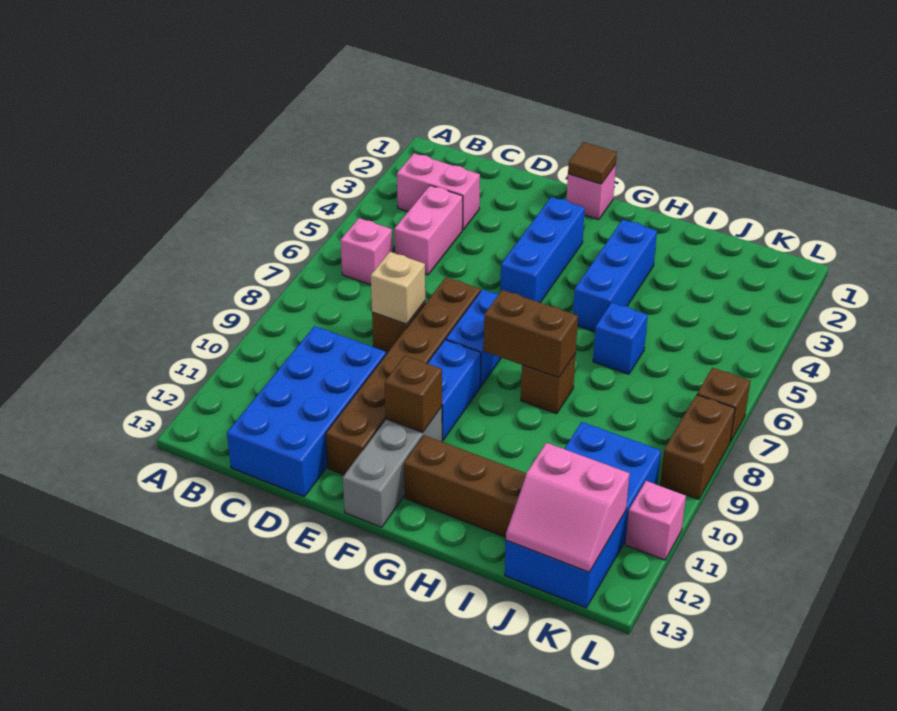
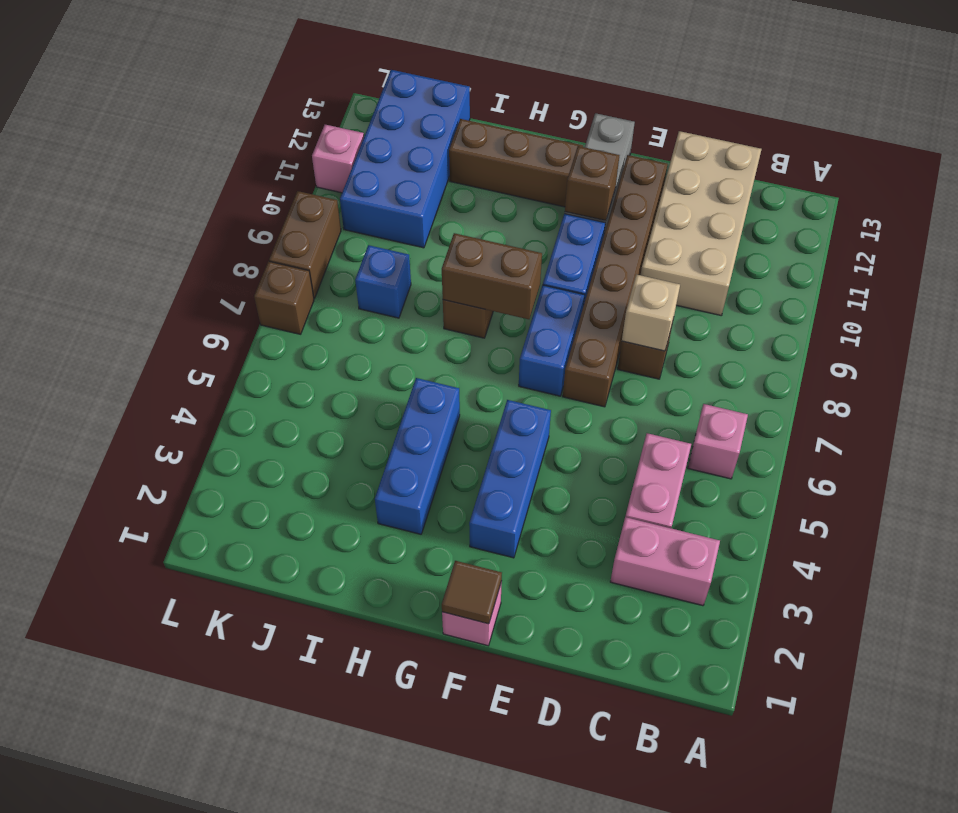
blue 2x4 brick [227,326,386,497] -> tan 2x4 brick [641,131,762,316]
blue 1x1 brick [593,303,648,374] -> blue 1x1 brick moved to [355,245,411,318]
pink 2x2 slope [506,443,630,572] -> none

